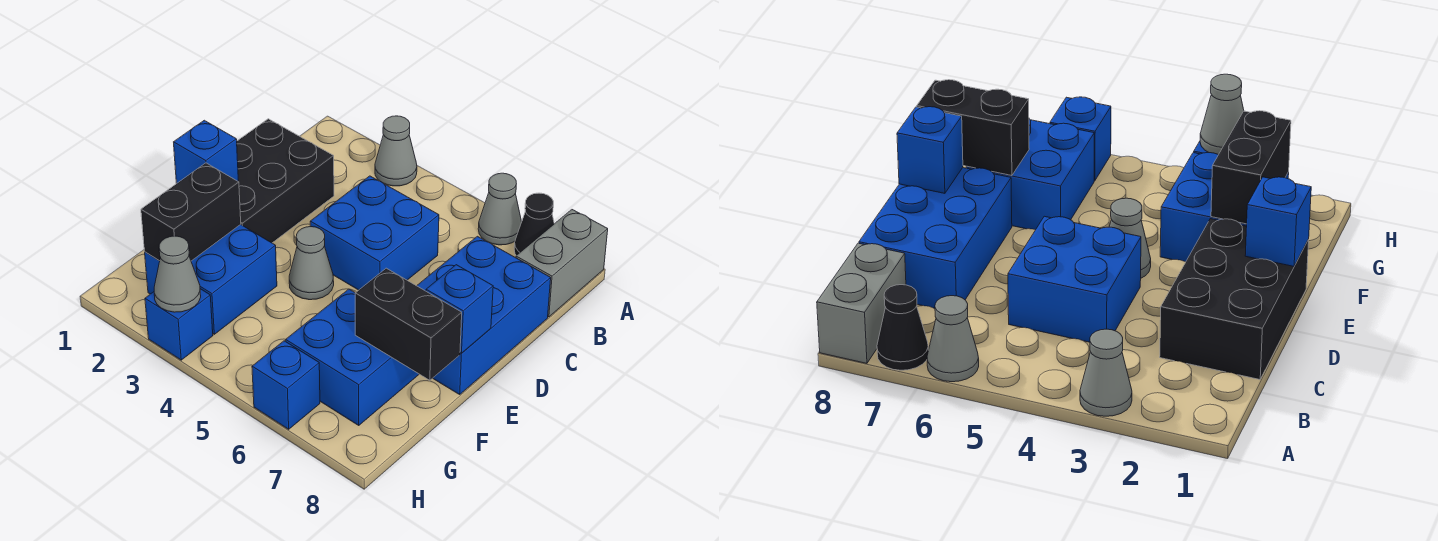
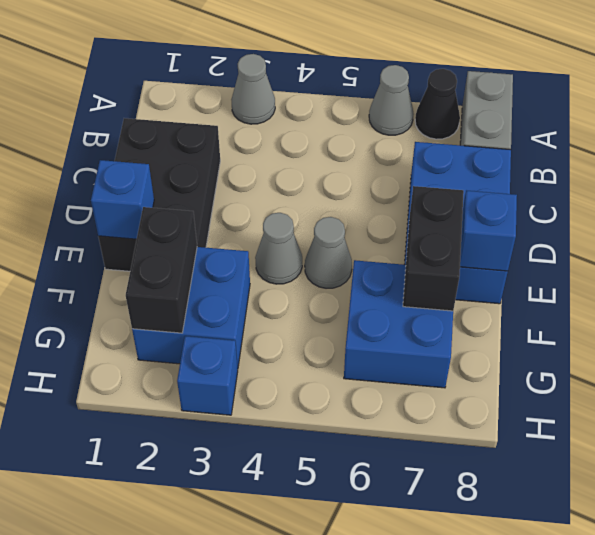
blue 2x2 brick [310,176,439,290] -> none
black 1x2 brick [355,268,462,380] -> black 1x2 brick turned to [403,186,464,311]
grey 1x1 cone [154,236,201,312] -> grey 1x1 cone moved to [305,217,352,288]
blue 1x1 brick [252,341,320,429] -> none

